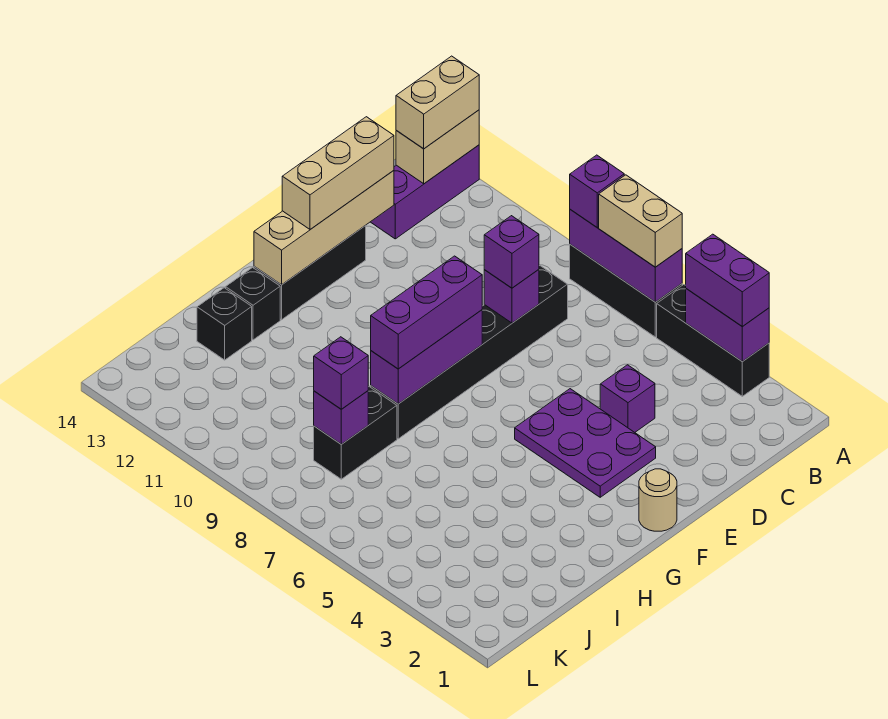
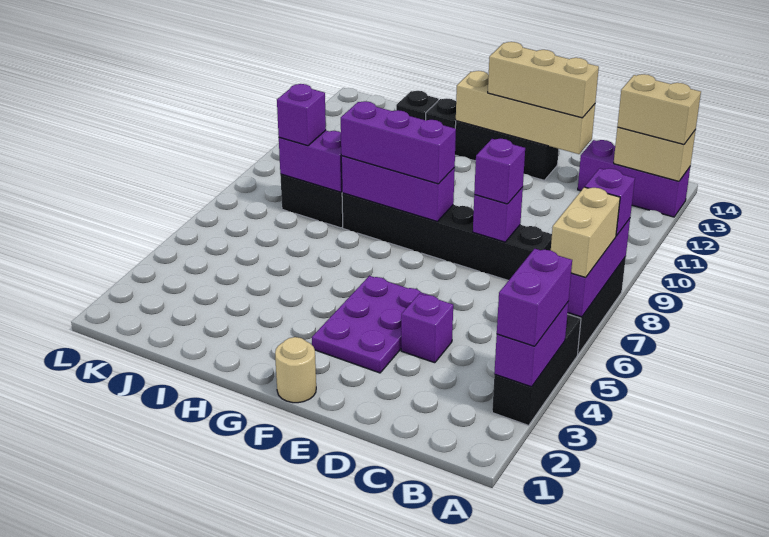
purple 1x1 brick [314,391,368,444] -> purple 1x2 brick [279,130,342,192]

